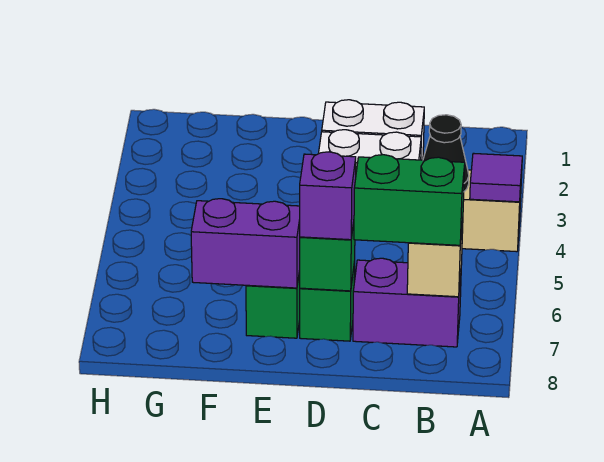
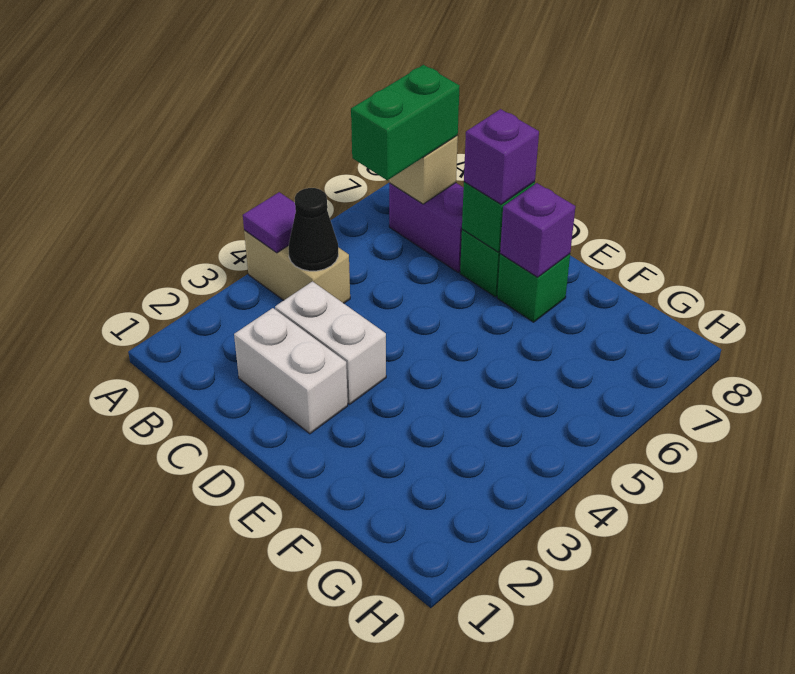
green 1x2 brick [354,155,465,245] -> green 1x2 brick turned to [351,65,460,180]
purple 1x2 brick [191,199,300,288] -> purple 1x1 brick [500,183,575,277]

